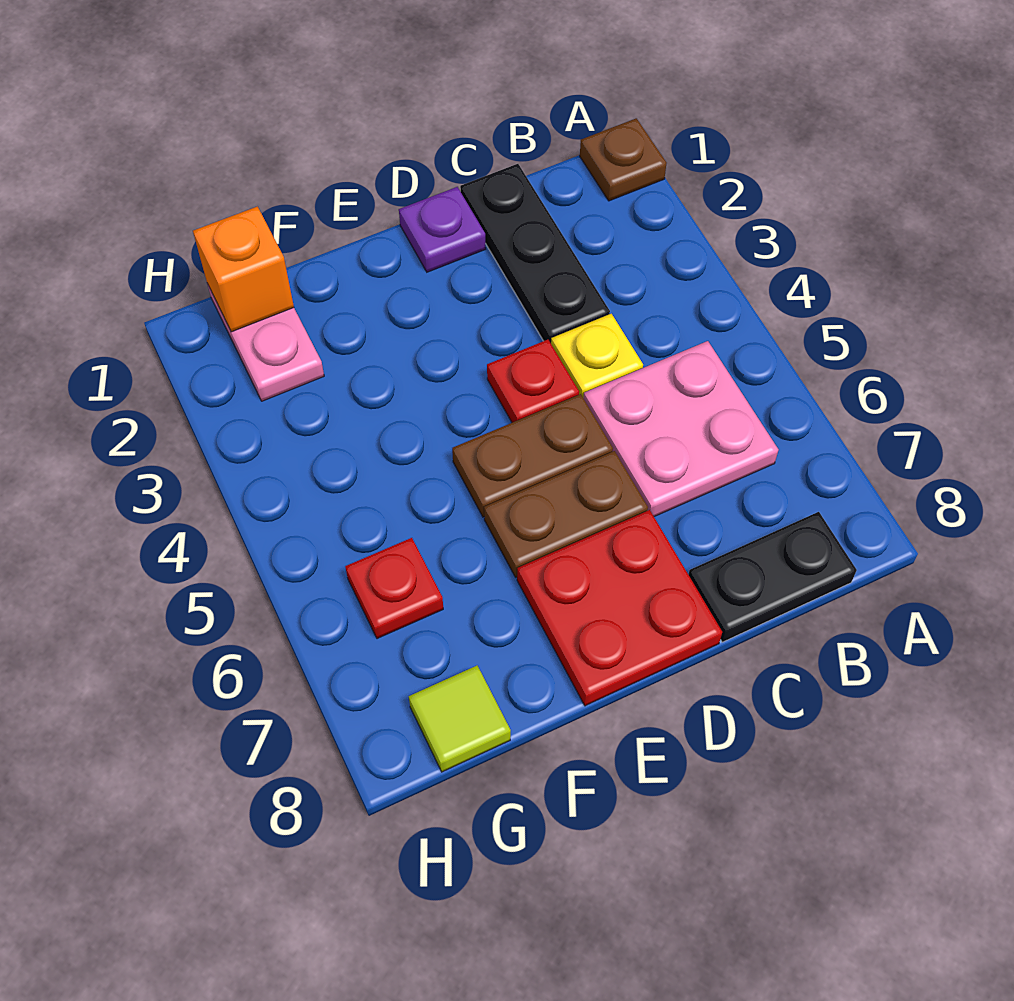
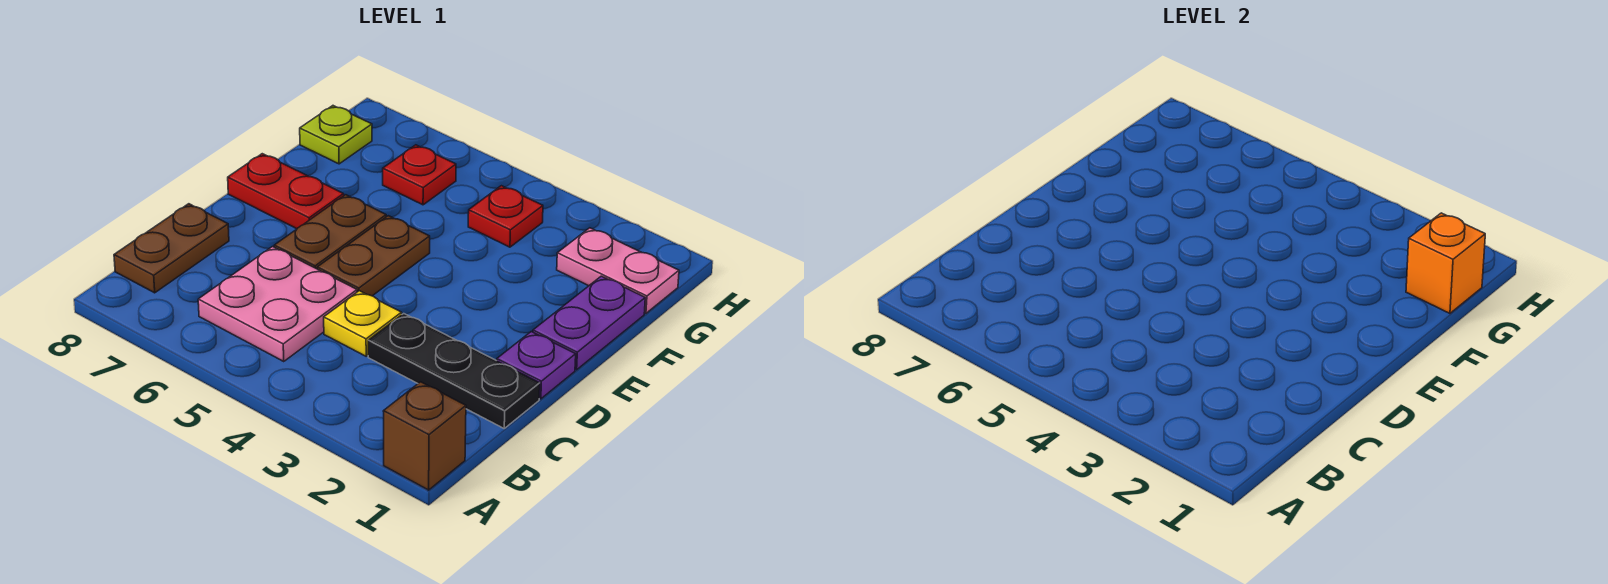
brown 1x1 plate [580,118,666,201] -> brown 1x1 brick [383,382,466,490]
black 1x2 plate [688,512,857,642] -> brown 1x2 plate [114,204,229,293]
red 1x1 plate [487,340,579,423] -> red 1x1 plate moved to [468,186,543,247]
red 2x2 plate [517,510,722,706] -> red 1x2 plate [228,154,344,229]
none -> purple 1x2 plate [533,276,645,370]
lime 1x1 tile [409,666,511,772] -> lime 1x1 plate [300,106,372,164]

